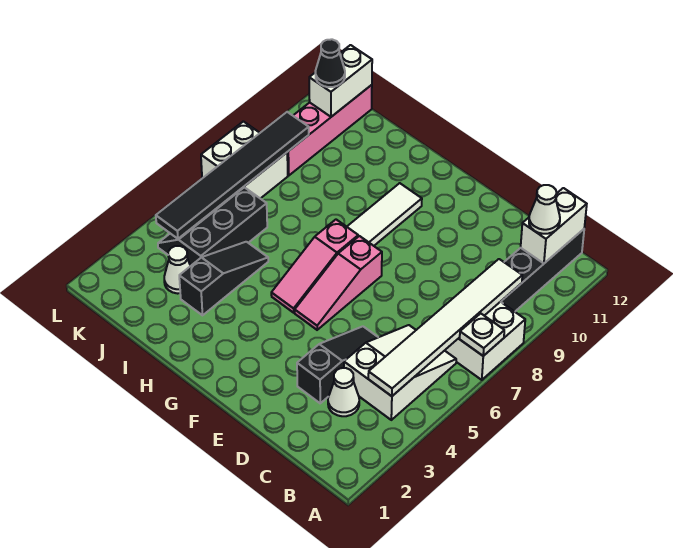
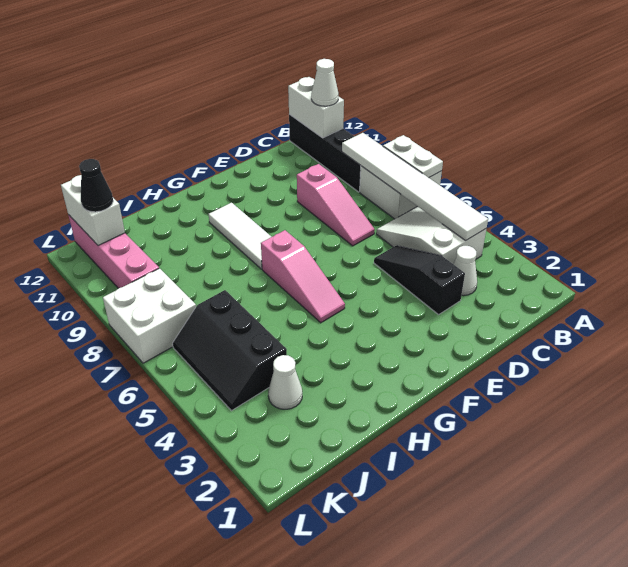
white 1x1 plate [460,313,504,356] -> white 1x2 plate [383,135,443,178]
pink 1x3 slope [295,236,382,330] -> pink 1x3 slope moved to [297,164,375,246]
black 1x3 slope [179,242,268,315] -> none
black 1x6 tile [156,112,309,239] -> none

